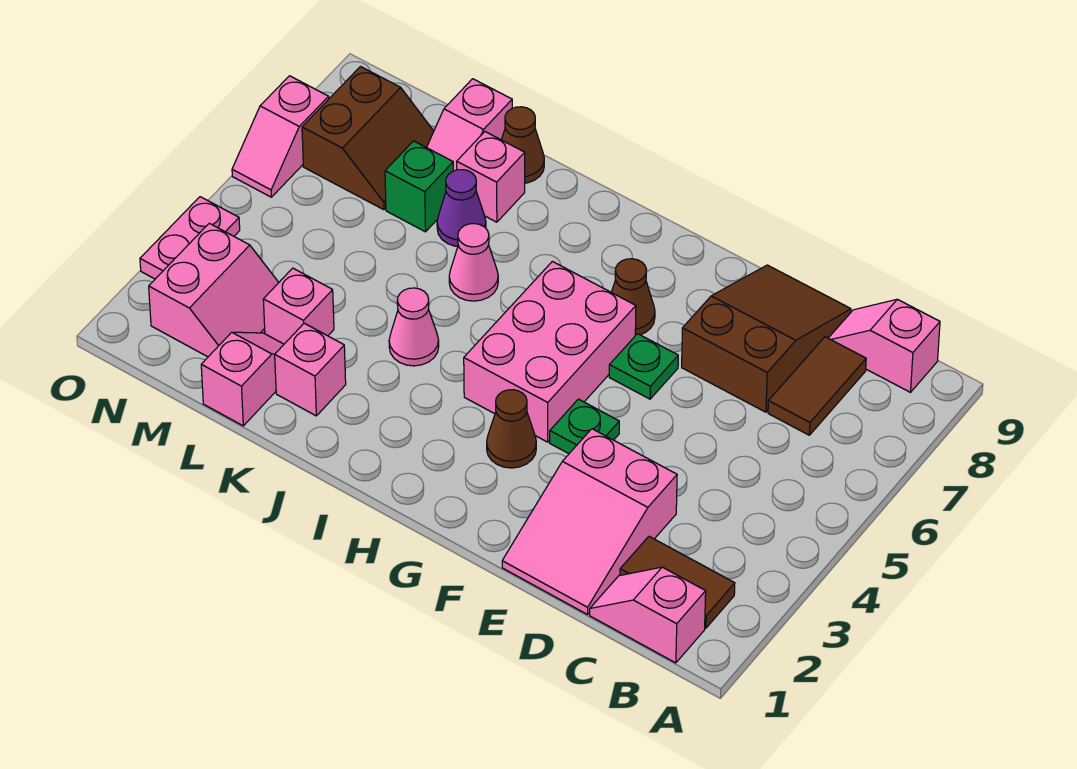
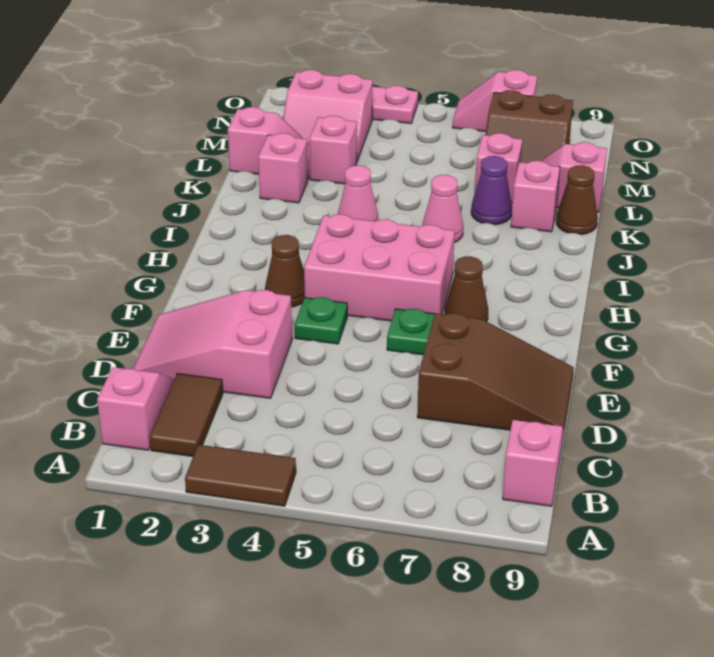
brown 1x2 tile [768,337,866,435] -> brown 1x2 tile moved to [185,445,296,506]
green 1x1 brick [385,141,453,232] -> pink 1x1 brick [475,133,522,203]

